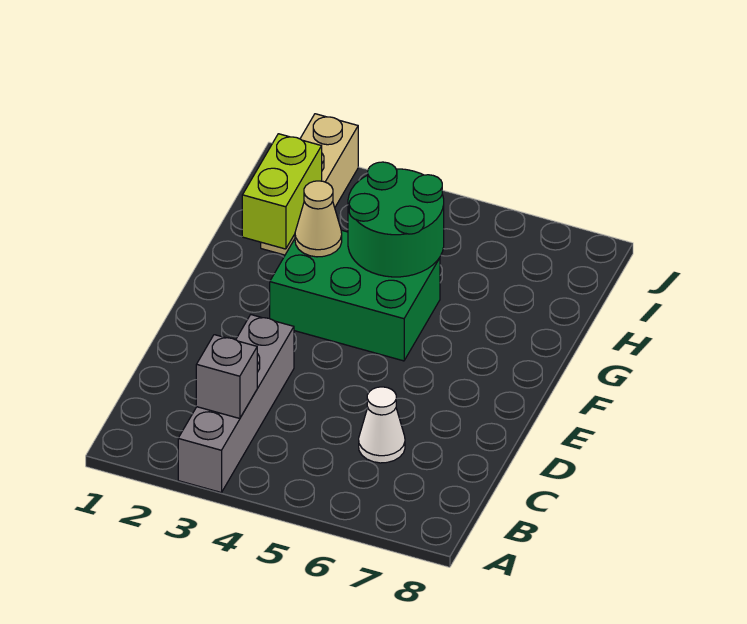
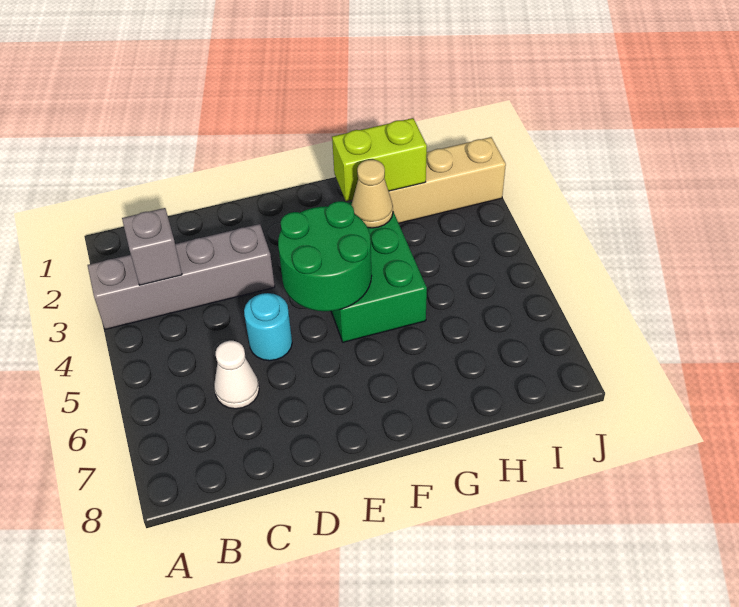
none -> cyan 1x1 round brick [244,293,292,361]
green 2x2 round brick [348,162,444,277] -> green 2x2 round brick moved to [278,201,372,311]

